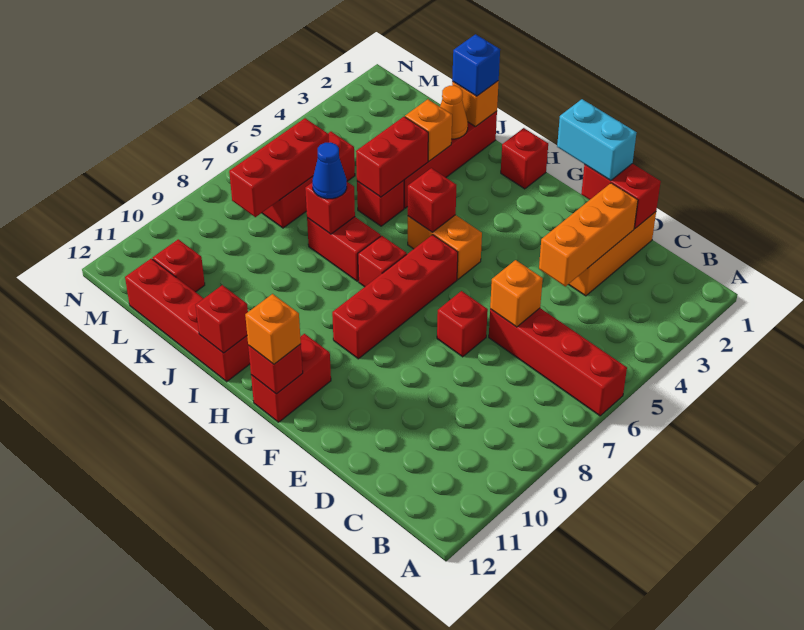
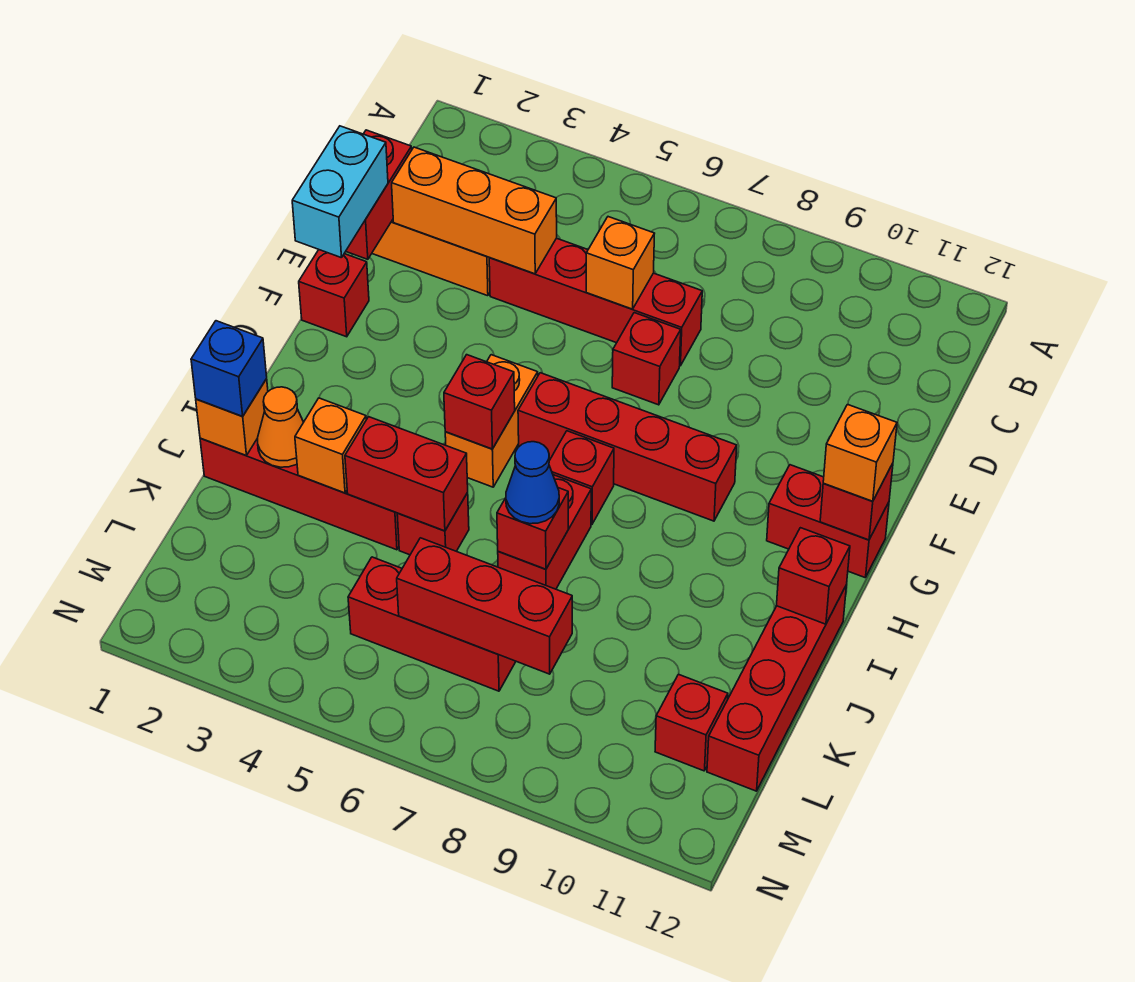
red 1x4 brick [489,308,627,416] -> red 1x4 brick turned to [489,238,702,366]
red 1x1 brick [501,128,548,189] -> red 1x1 brick moved to [299,250,369,337]

